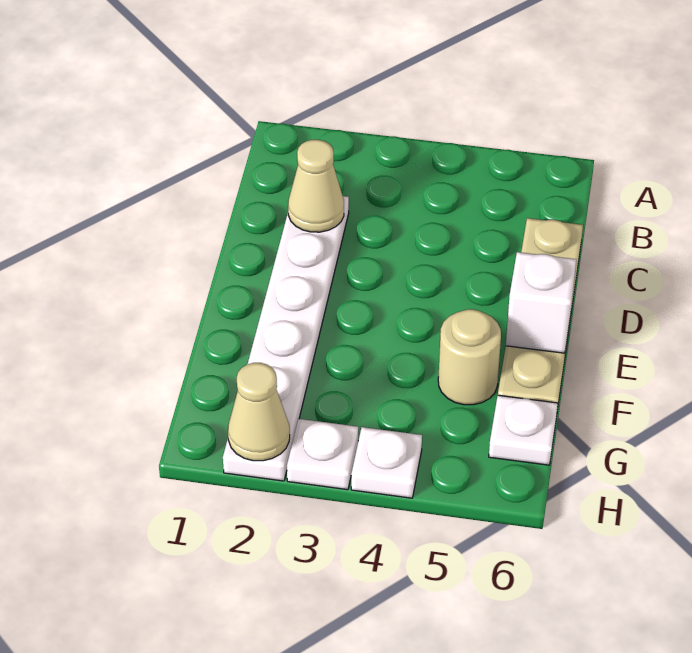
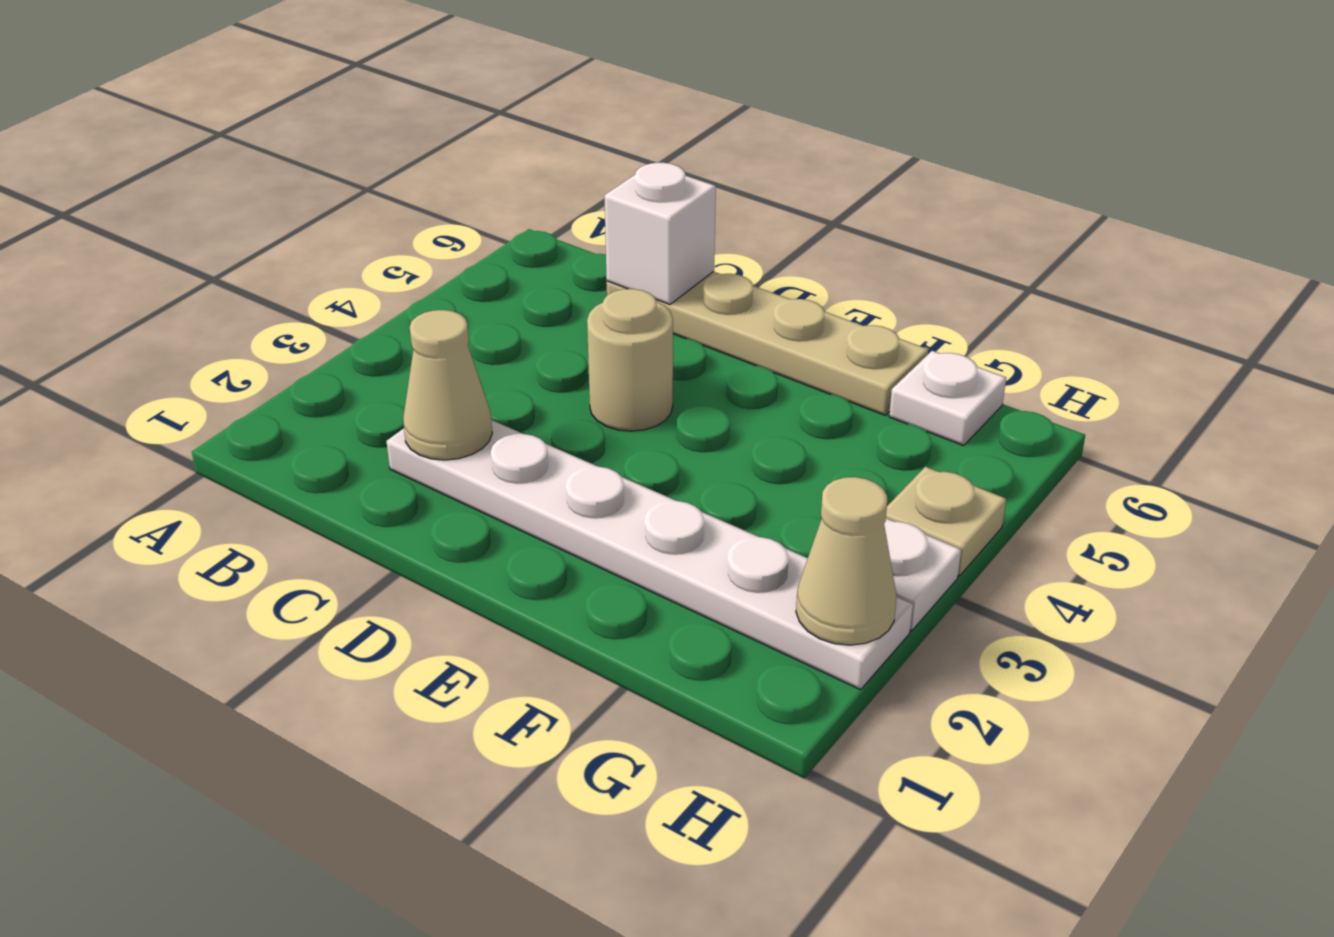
white 1x1 brick [506,252,576,353] -> white 1x1 brick moved to [605,163,716,305]
tan 1x1 round brick [438,309,501,405] -> tan 1x1 round brick moved to [587,289,673,431]
white 1x1 plate [351,427,422,498] -> tan 1x1 plate [886,467,1006,576]

